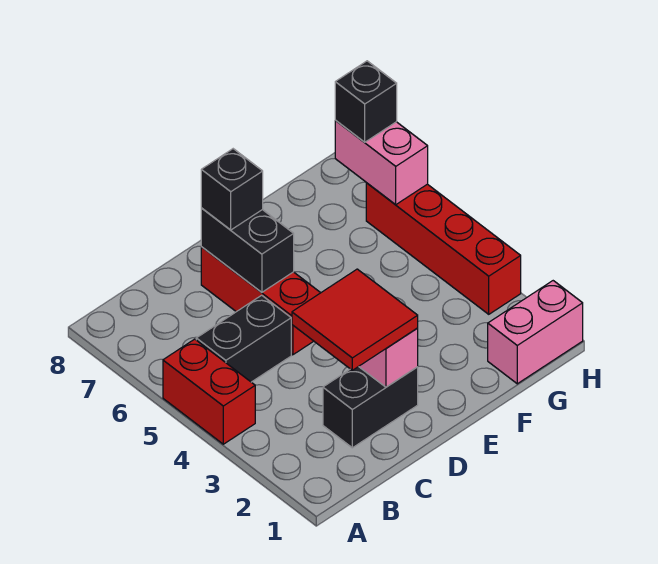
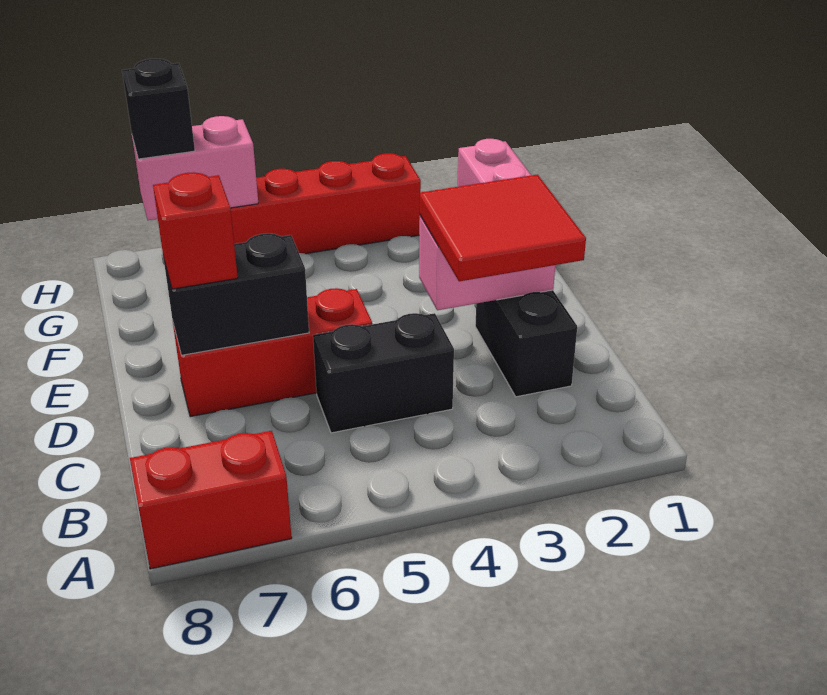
red 1x2 brick [163,339,255,444] -> red 1x2 brick moved to [130,431,292,569]
black 1x2 brick [196,295,291,382] -> black 1x2 brick turned to [313,313,454,433]
black 1x1 brick [201,149,263,230] -> red 1x1 brick [153,172,238,289]

